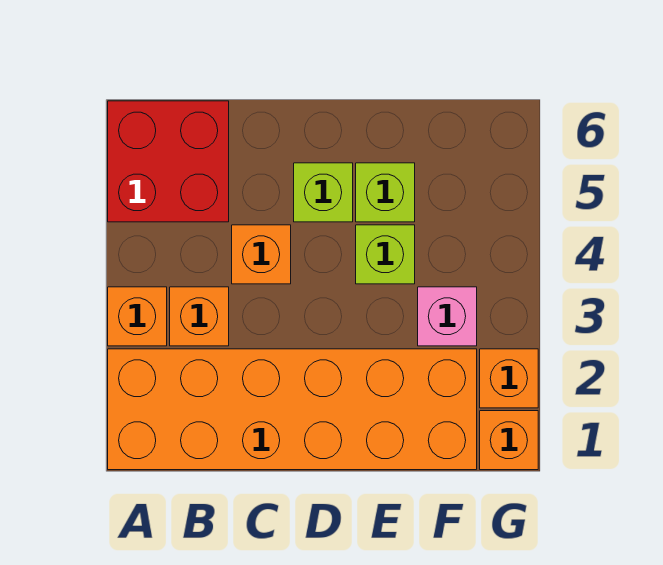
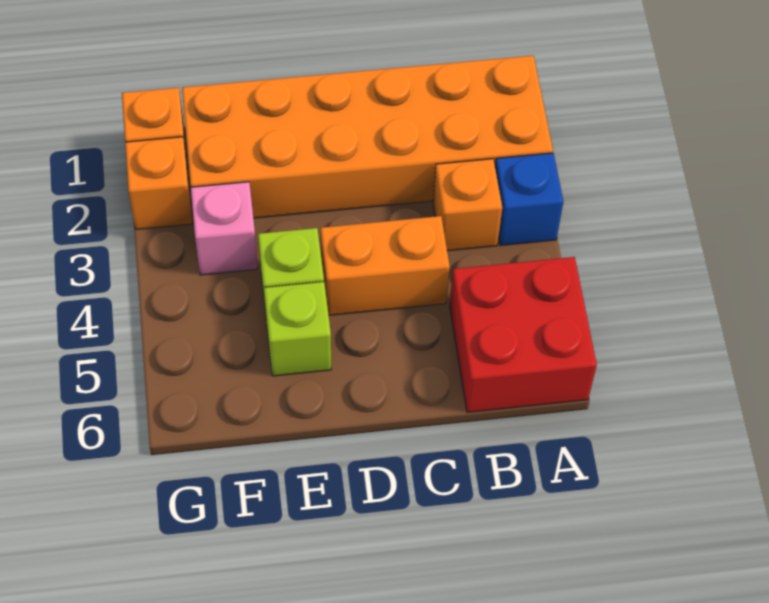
orange 1x1 brick [108,287,167,346] -> blue 1x1 brick [495,153,563,246]
orange 1x1 brick [232,225,291,284] -> orange 1x2 brick [321,216,450,315]
lime 1x1 brick [294,163,353,222] -> none

